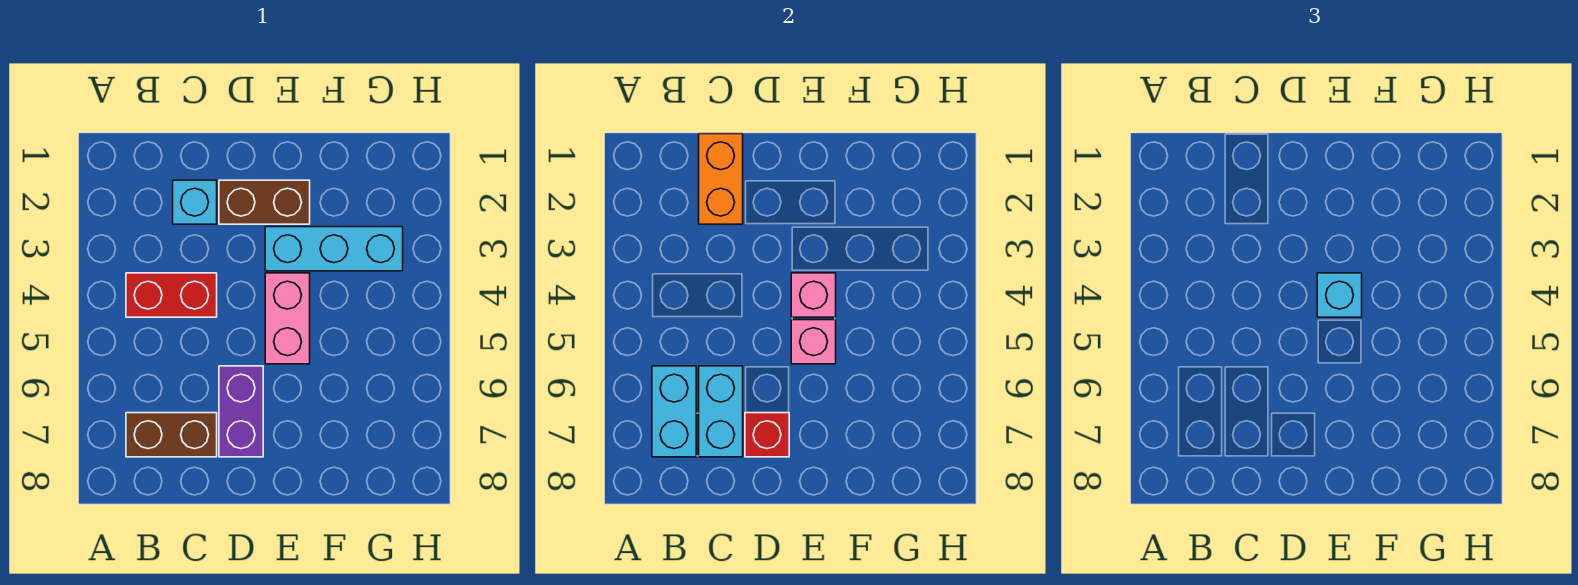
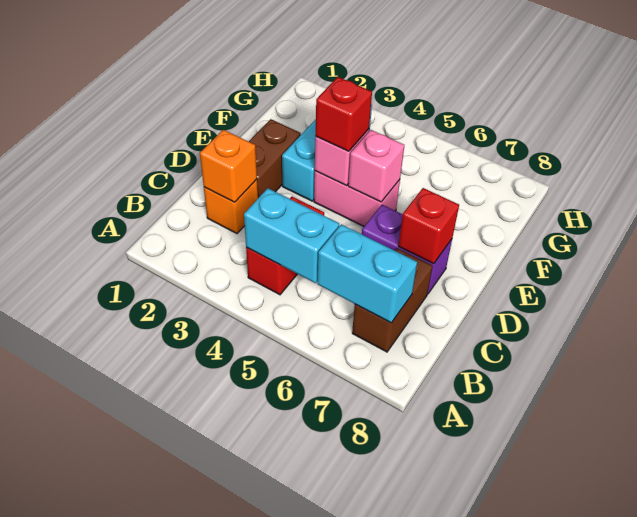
orange 1x2 brick [699,134,743,224] -> orange 1x1 brick [200,130,257,202]
cyan 1x1 brick [173,180,217,224] -> orange 1x1 brick [204,179,258,233]
cyan 1x2 brick [699,366,743,457] -> cyan 1x2 brick moved to [244,188,339,283]
cyan 1x1 brick [1317,273,1362,317] -> red 1x1 brick [315,77,372,151]

